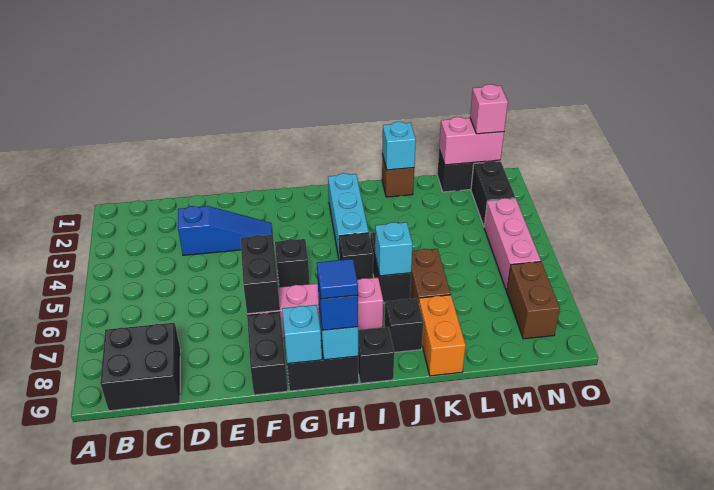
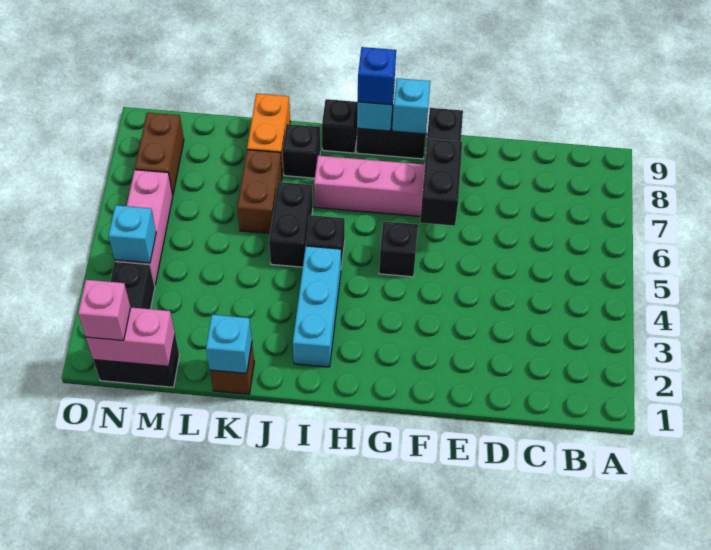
black 2x2 brick [100,323,181,411] -> none
blue 1x3 slope [178,206,272,255] -> none
blue 1x1 tile [317,259,358,299] -> none
cyan 1x1 brick [375,222,413,276] -> cyan 1x1 brick moved to [109,205,156,263]

